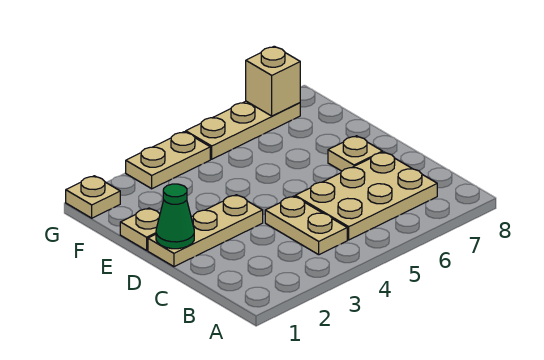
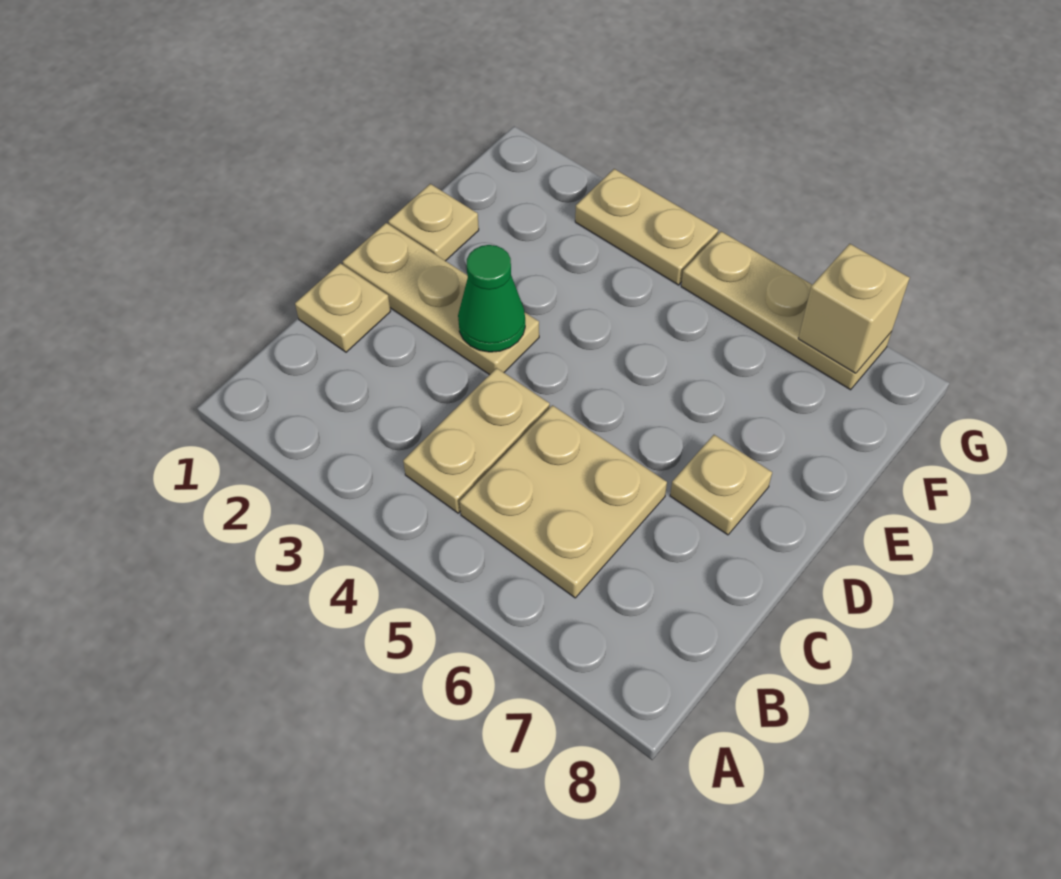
tan 2x3 plate [295,152,437,240] -> tan 2x2 plate [460,405,667,598]
green 1x1 cone [156,184,194,249] -> green 1x1 cone moved to [458,245,525,352]
tan 1x1 plate [66,176,120,218] -> tan 1x1 plate moved to [295,263,391,352]

